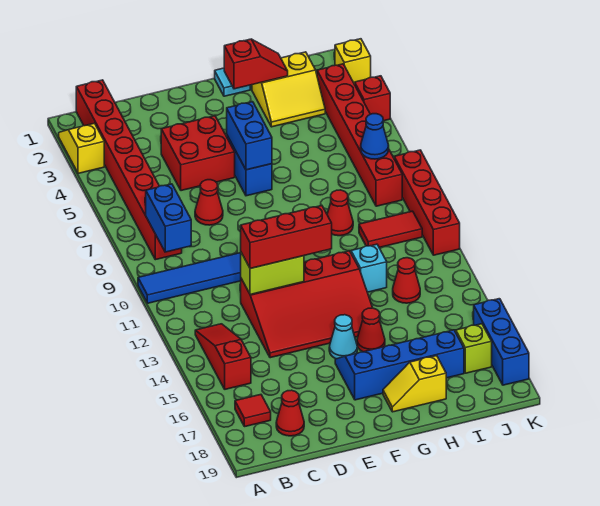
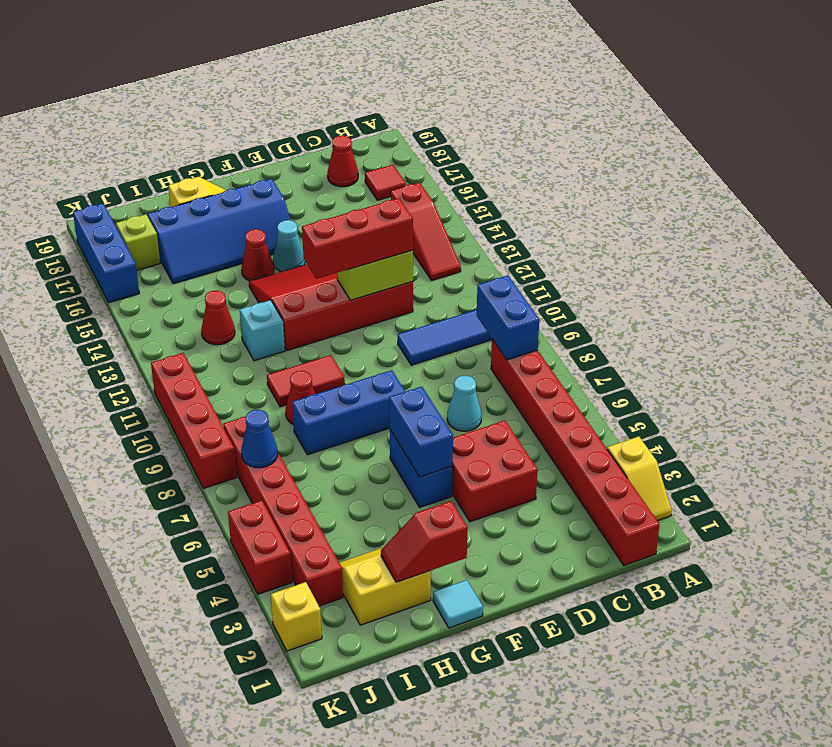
red 1x1 cone [195,180,223,225] -> cyan 1x1 cone [447,376,482,431]
none -> blue 1x3 brick [292,370,405,455]
red 1x2 tile [359,211,422,248] -> red 1x2 tile moved to [267,355,345,407]
red 1x1 brick [355,76,390,121] -> red 1x2 brick [228,500,292,594]

